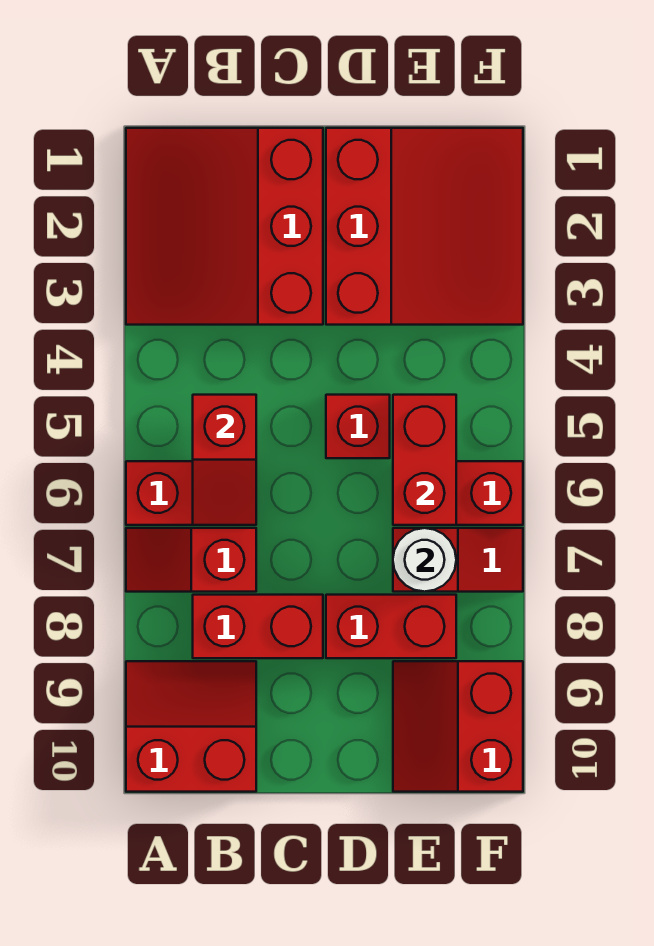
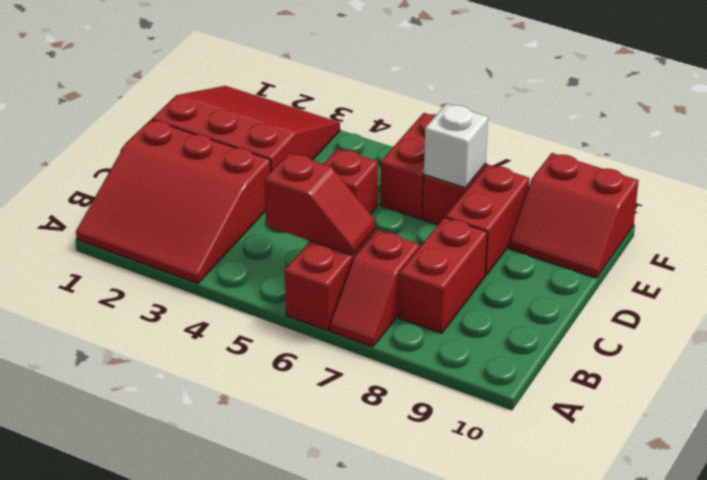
red 2x2 slope [126,661,256,792] -> none
red 1x2 brick [393,395,456,525] -> none
white 1x1 round brick [393,528,456,592] -> white 1x1 brick [424,104,488,188]

